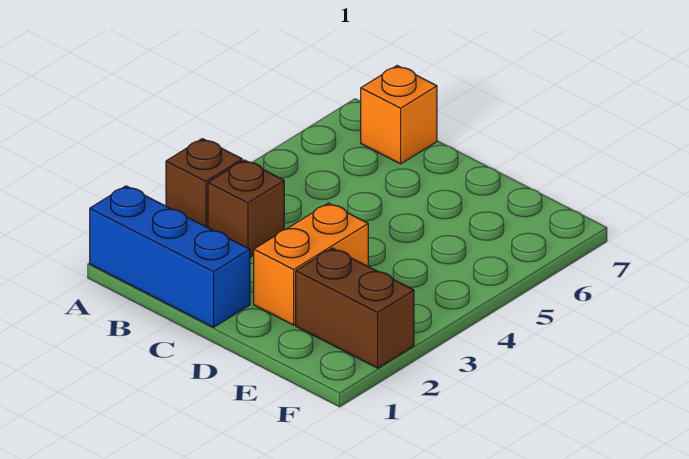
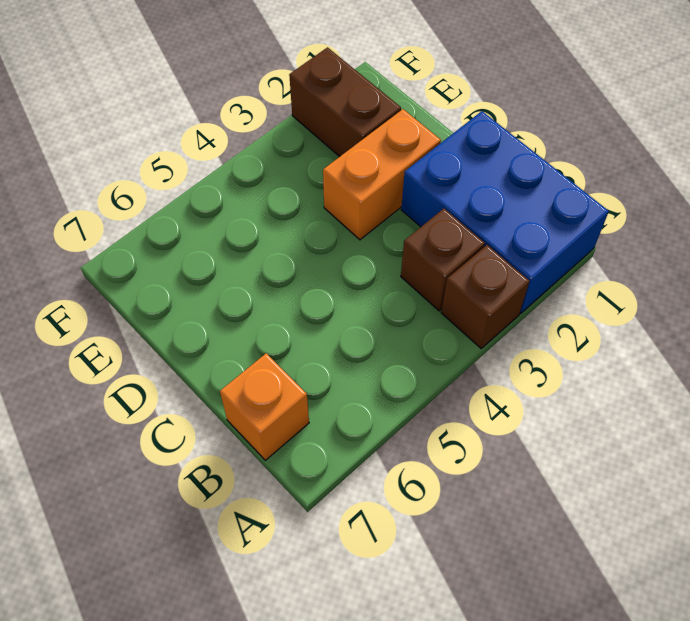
blue 1x3 brick [90,186,250,327] -> blue 2x3 brick [401,111,609,313]

